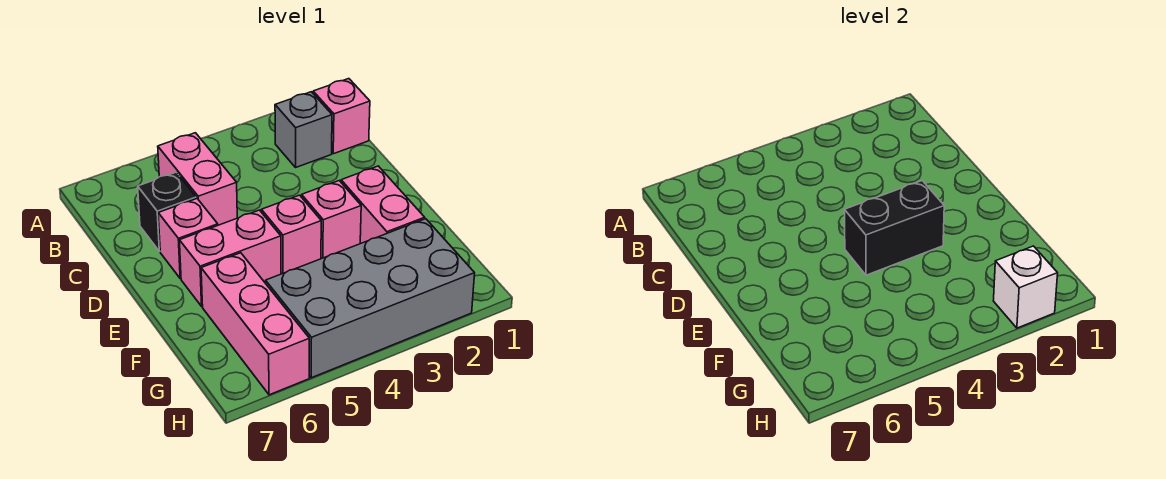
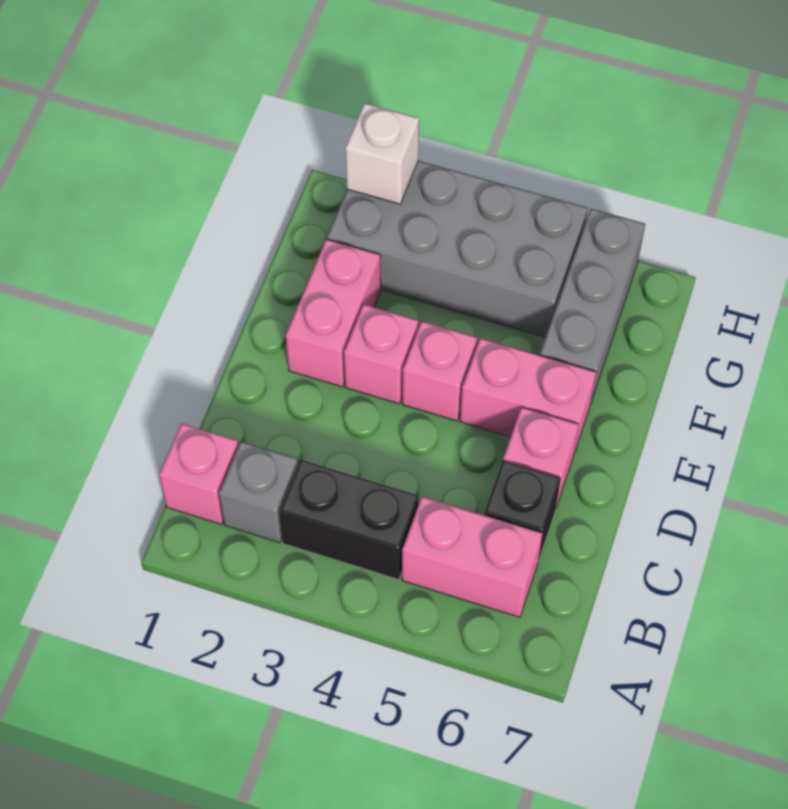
pink 1x2 brick [158,133,237,225] -> pink 1x2 brick turned to [402,497,542,617]
black 1x2 brick [844,181,944,275] -> black 1x2 brick moved to [279,460,419,580]
pink 1x3 brick [201,253,309,395] -> grey 1x3 brick [540,209,645,402]

